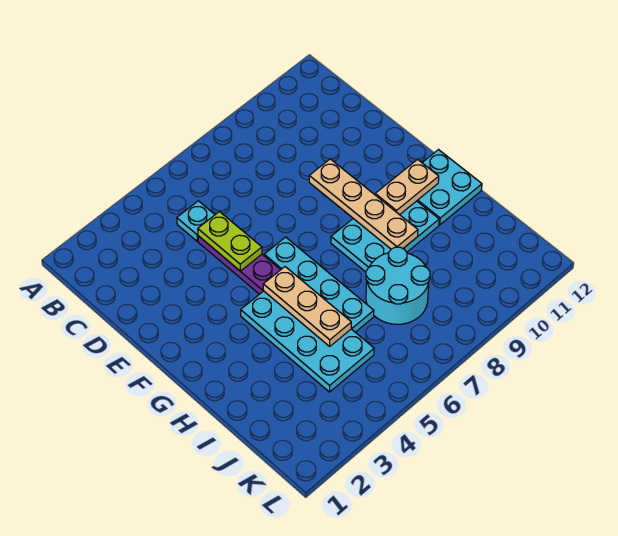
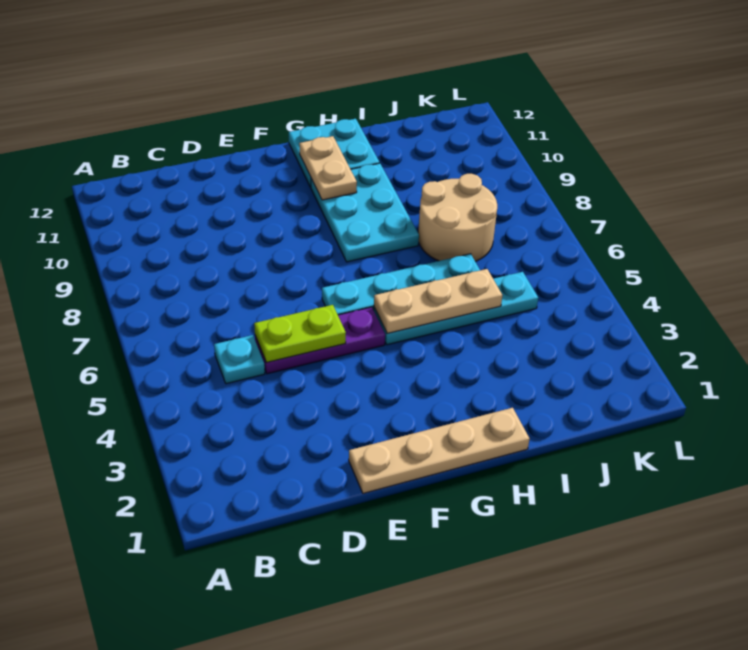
tan 1x4 plate [309,159,418,249] -> tan 1x4 plate moved to [349,408,529,493]
cyan 2x4 plate [241,291,374,392] -> cyan 1x4 plate [374,272,538,345]
cyan 2x2 round brick [366,247,430,324] -> tan 2x2 round brick [418,174,497,261]

